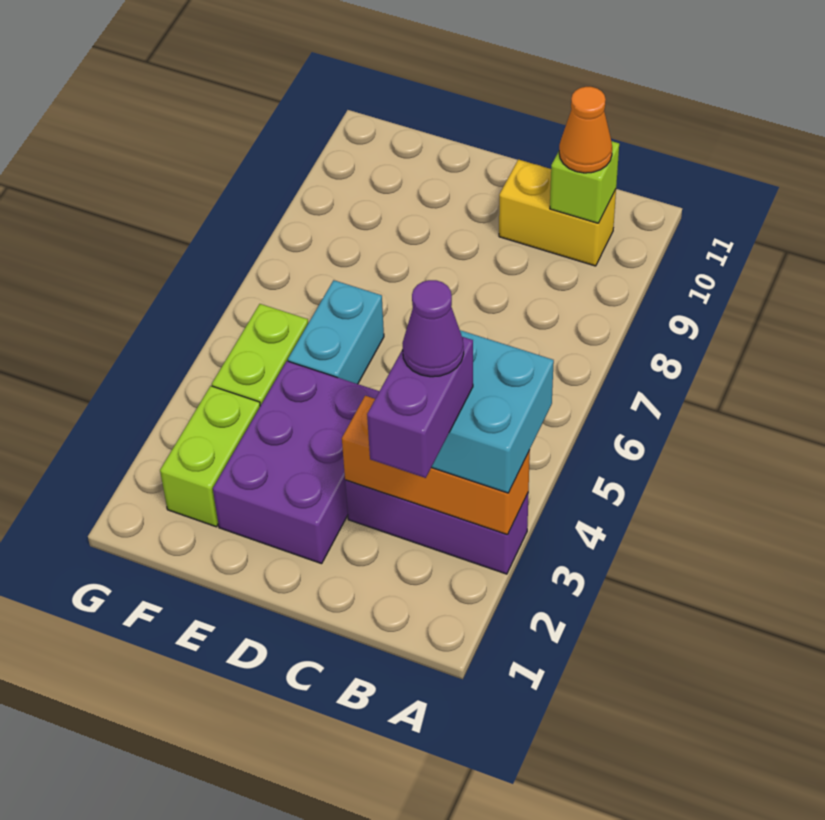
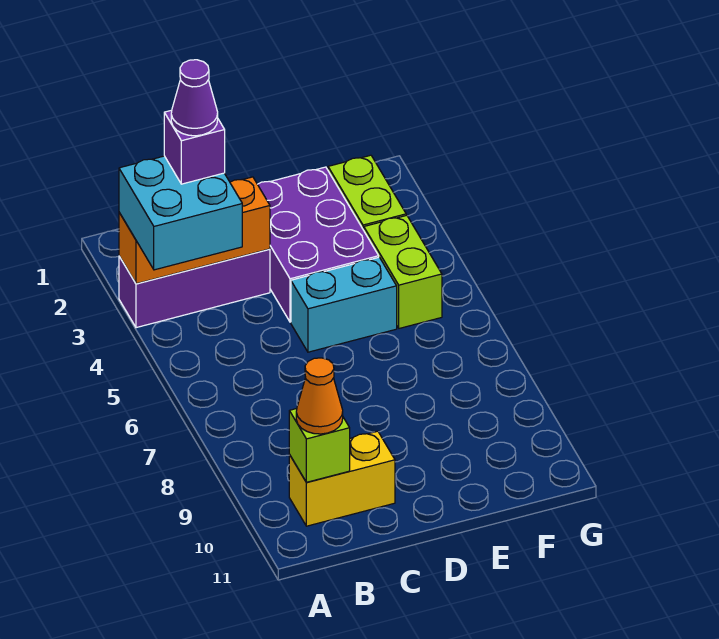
purple 1x2 brick [367,337,473,478] -> purple 1x1 brick [164,110,225,184]
cyan 1x2 brick [288,280,384,384] -> cyan 1x2 brick turned to [291,257,397,352]

